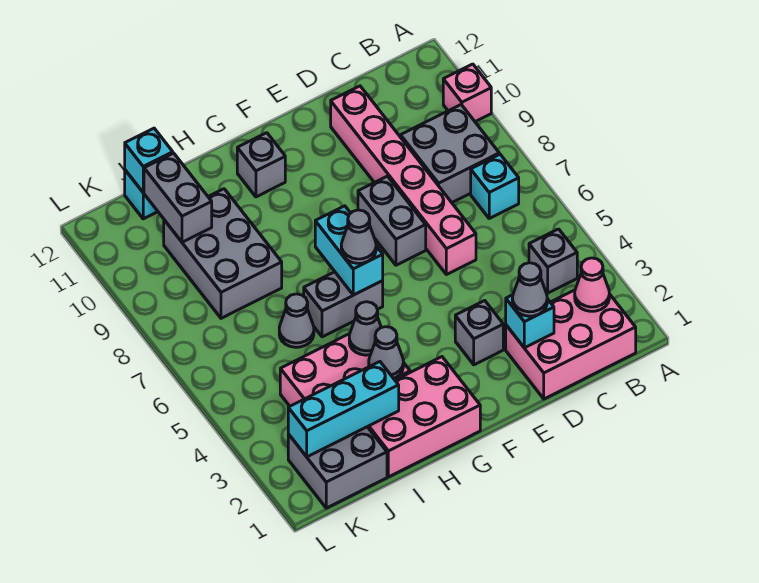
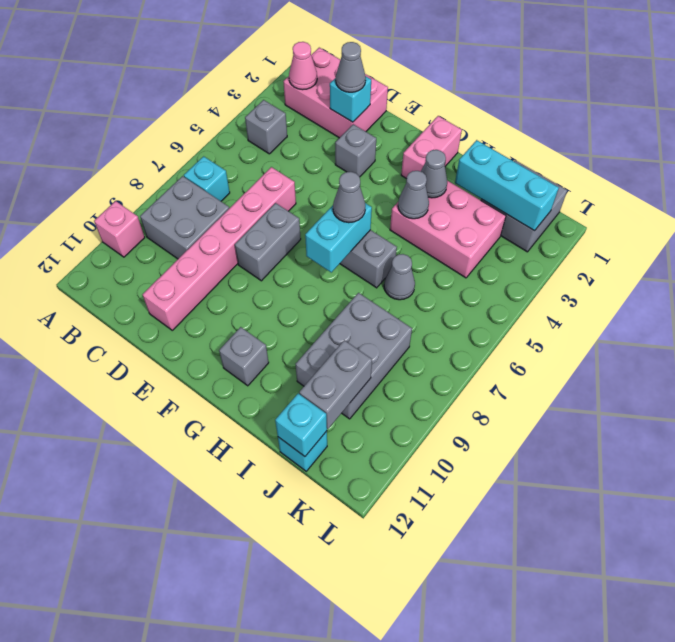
pink 2x3 brick [368,357,480,477] -> pink 1x2 brick [401,116,462,179]

